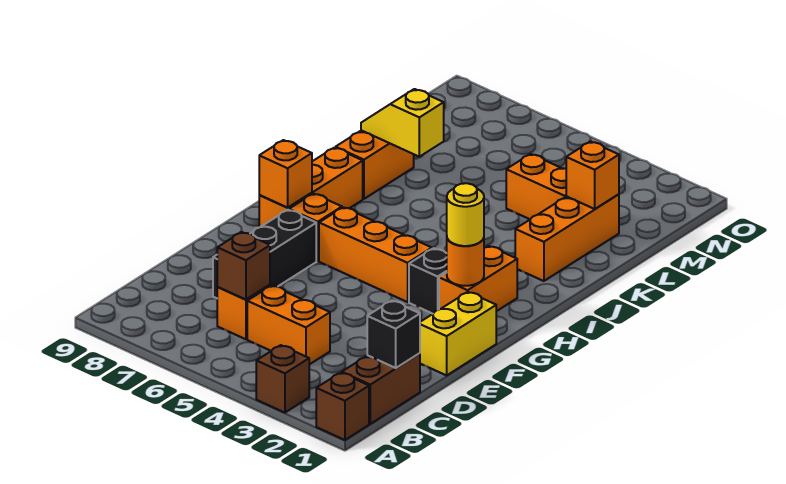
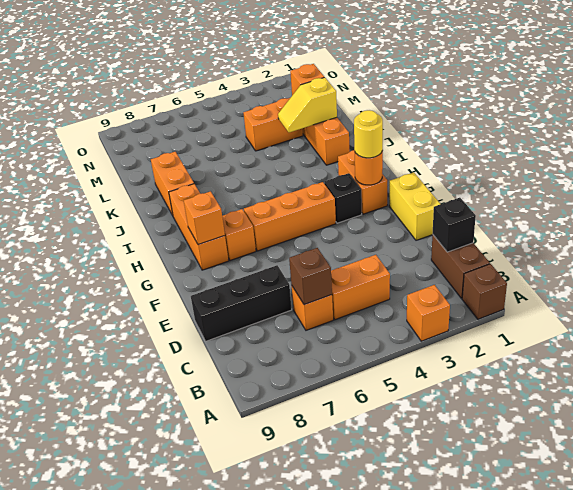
brown 1x1 brick [256,345,309,413] -> orange 1x1 brick [407,285,450,341]
black 1x3 brick [213,210,316,298] -> black 1x3 brick turned to [191,265,292,341]
yellow 1x2 slope [361,89,444,157] -> yellow 1x2 slope moved to [278,77,337,132]

